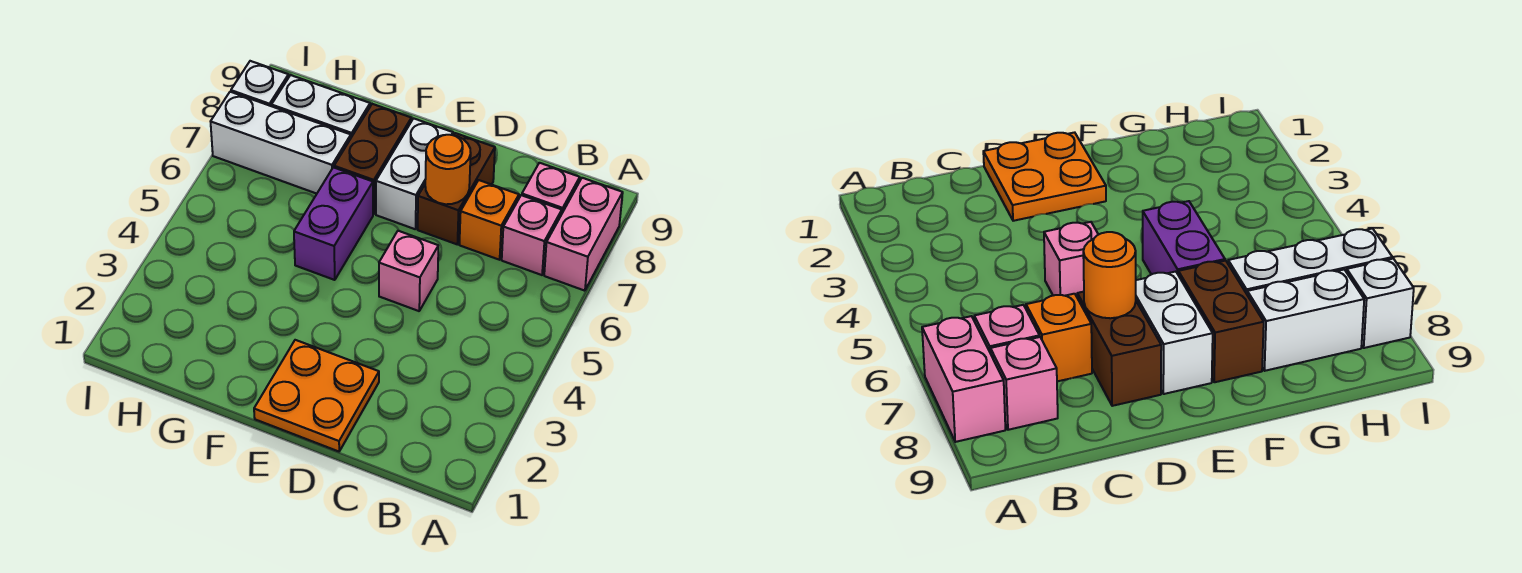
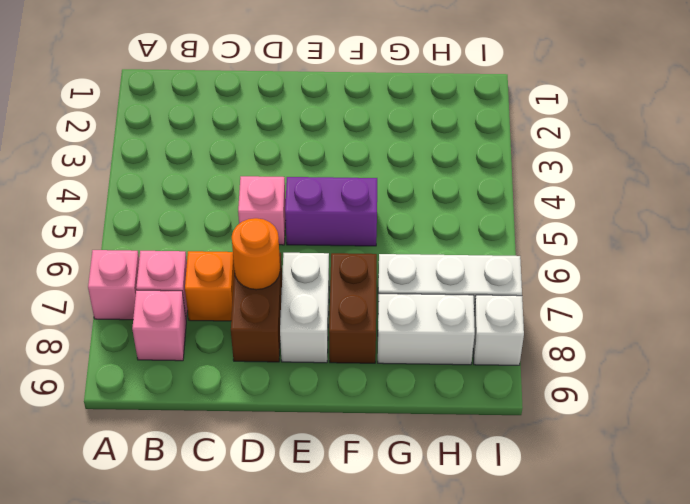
pink 1x2 brick [544,178,623,291] -> pink 1x1 brick [88,250,139,320]
orange 2x2 plate [254,340,379,451] -> none
purple 1x2 brick [294,167,373,280] -> purple 1x2 brick turned to [285,177,377,246]

